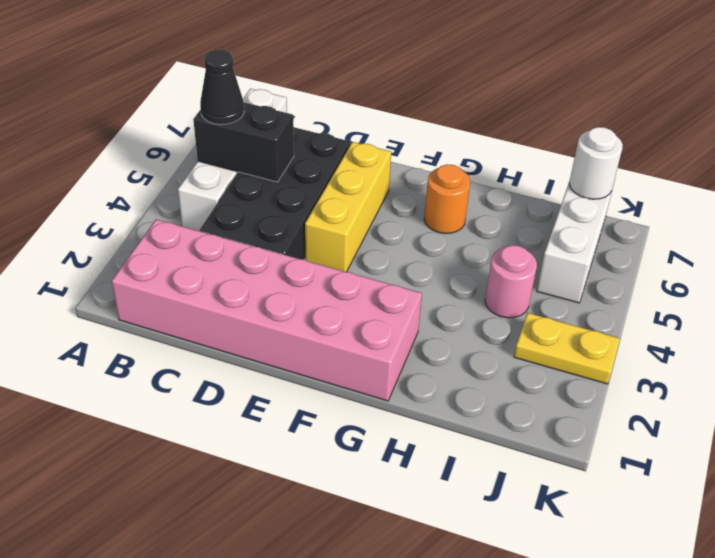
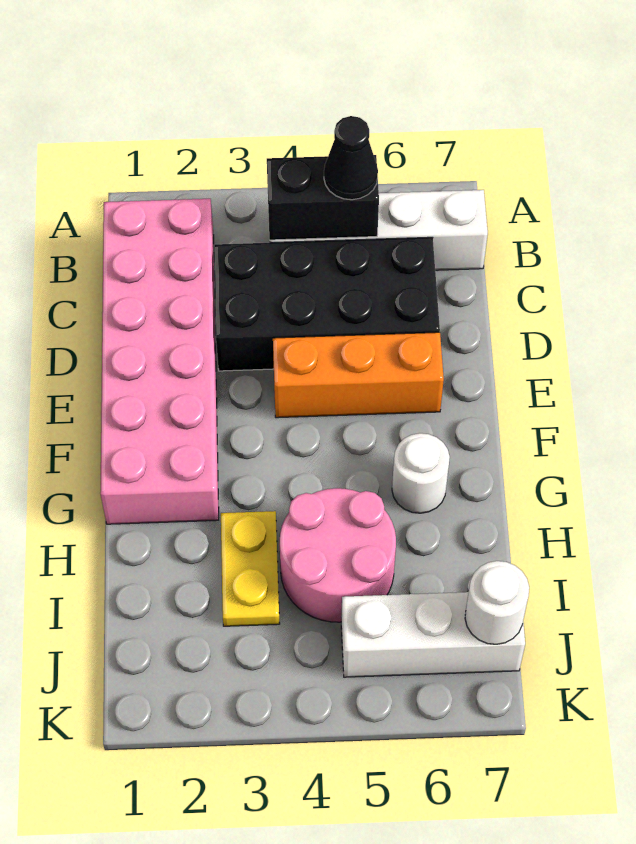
black 1x2 brick [193,103,294,182] -> black 1x2 brick turned to [267,155,379,240]
yellow 1x3 brick [305,142,391,272] -> orange 1x3 brick [273,332,444,418]
orange 1x1 round brick [424,164,470,234] -> white 1x1 round brick [392,433,450,513]
pink 1x1 round brick [485,245,537,318] -> pink 2x2 round brick [280,488,396,622]
yellow 1x2 plate [514,313,620,384] -> yellow 1x2 plate moved to [221,511,280,626]

